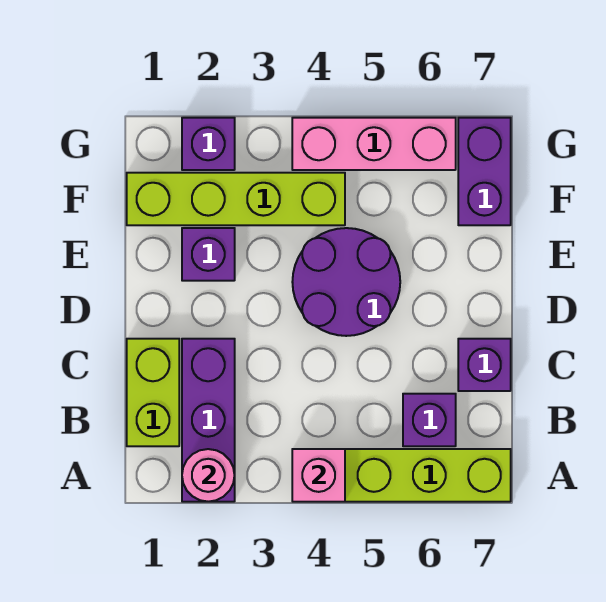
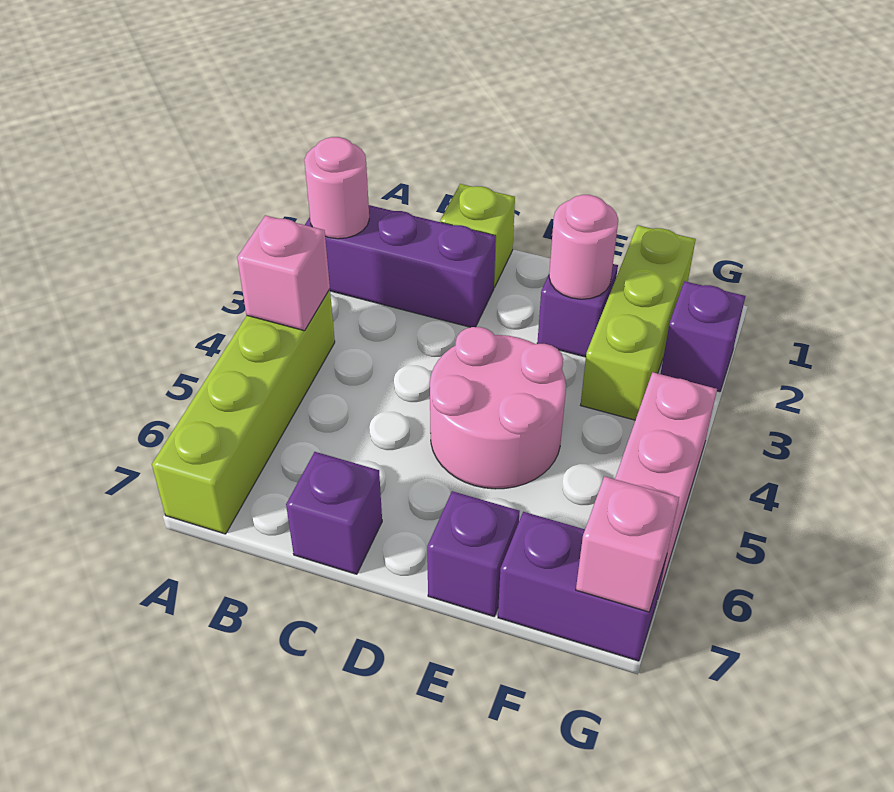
lime 1x2 brick [127,339,179,446] -> lime 1x1 brick [440,184,515,287]
purple 1x1 brick [403,394,456,446] -> purple 1x1 brick moved to [427,491,520,616]
purple 2x2 round brick [292,228,400,336] -> pink 2x2 round brick [430,327,566,489]
none -> pink 1x1 round brick [549,195,618,299]
lime 1x4 brick [127,173,345,225] -> lime 1x3 brick [581,225,696,420]
none -> pink 1x1 brick [576,476,679,612]

